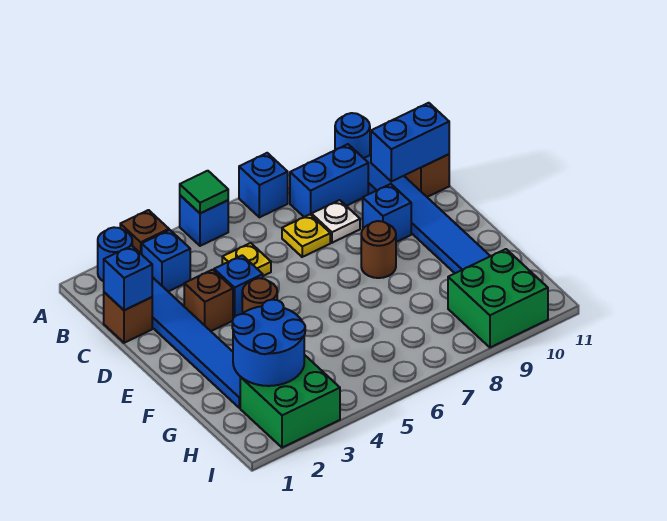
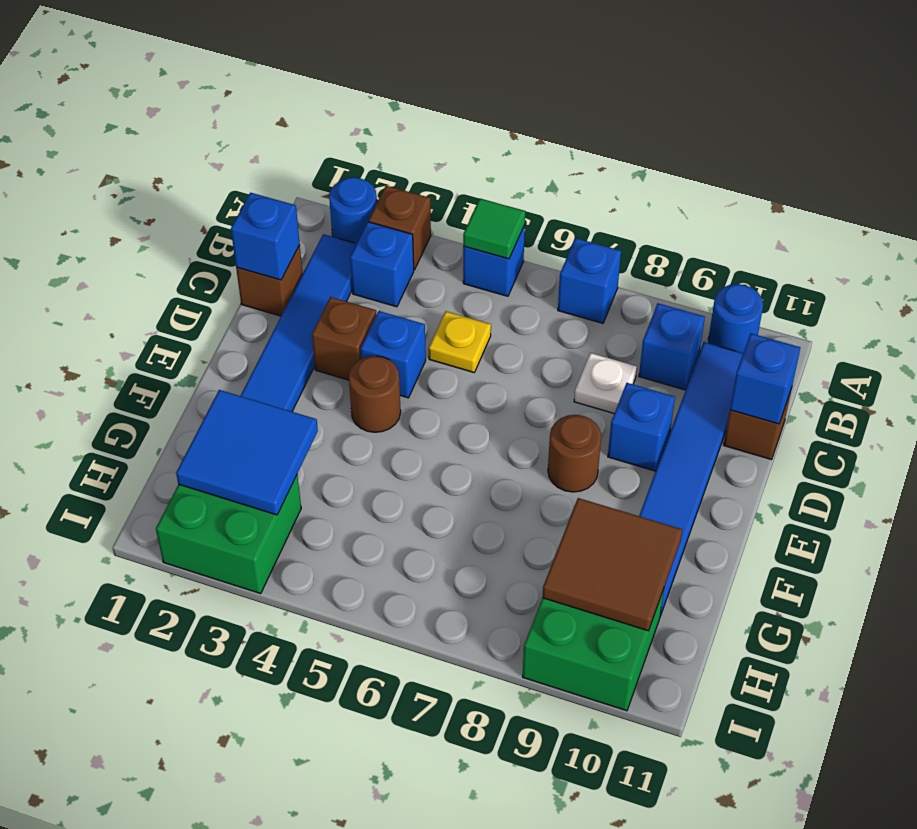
blue 1x2 brick [290,144,368,217] -> blue 1x1 brick [639,303,705,390]
yellow 1x1 plate [282,215,330,257] -> none
blue 1x2 brick [371,103,449,181] -> blue 1x1 brick [730,333,800,424]
blue 2x2 round brick [232,300,305,386] -> blue 2x2 tile [176,390,318,515]
none -> brown 2x2 tile [542,498,682,631]

